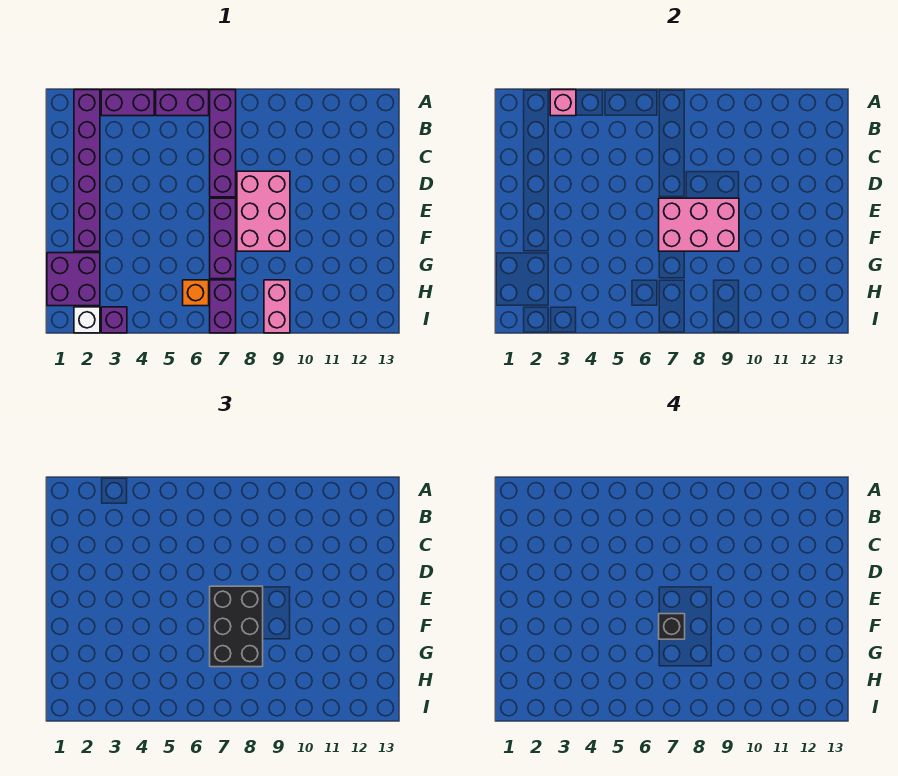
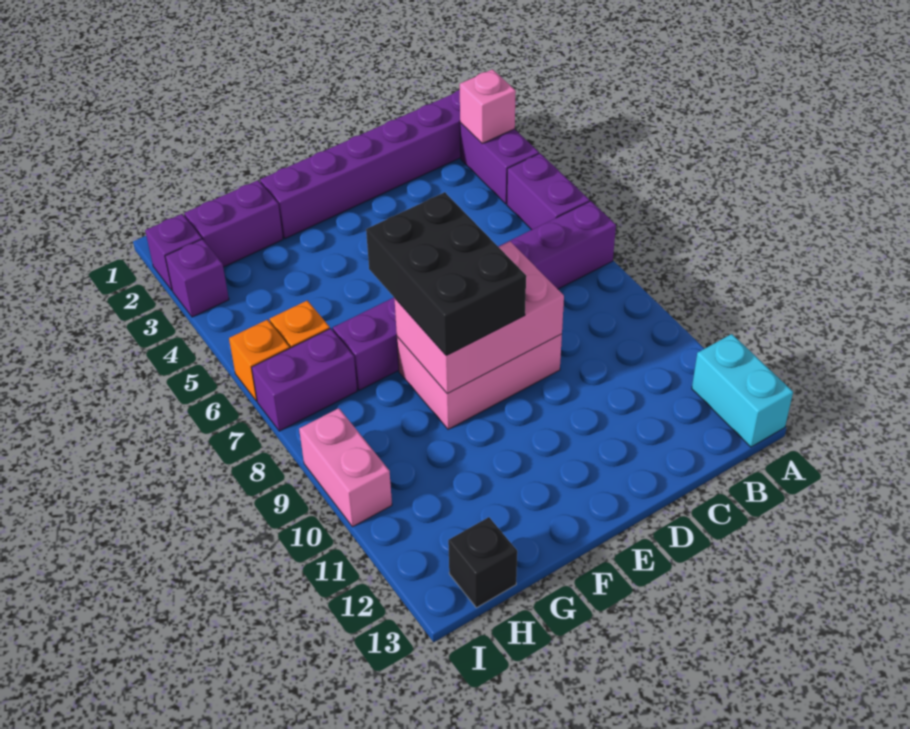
none -> cyan 1x2 brick [692,334,793,447]
pink 2x3 brick [659,198,739,251] -> pink 2x3 brick turned to [394,242,564,394]
black 2x3 brick [210,586,263,667] -> black 2x3 brick turned to [366,192,526,355]
black 1x1 brick [659,614,685,639] -> black 1x1 brick moved to [448,517,517,608]
purple 2x2 brick [47,253,100,306] -> purple 1x2 brick [184,180,283,267]
pink 1x2 brick [264,280,290,333] -> pink 1x2 brick turned to [299,408,392,527]
white 1x1 brick [74,307,100,333] -> purple 1x1 brick [145,214,202,290]
none -> orange 1x1 brick [229,320,290,401]

